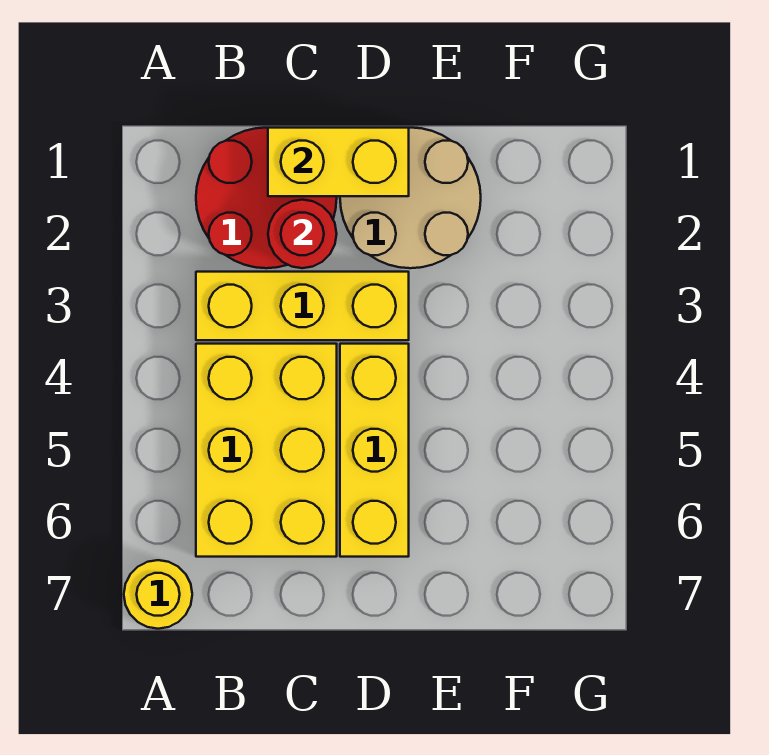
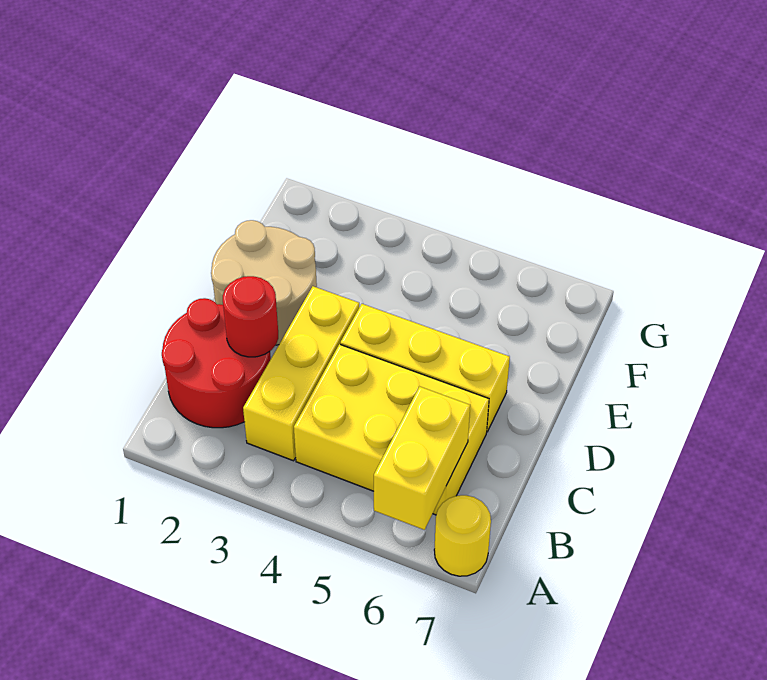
yellow 1x2 brick [268,128,409,196] -> yellow 1x2 brick moved to [374,386,470,530]

